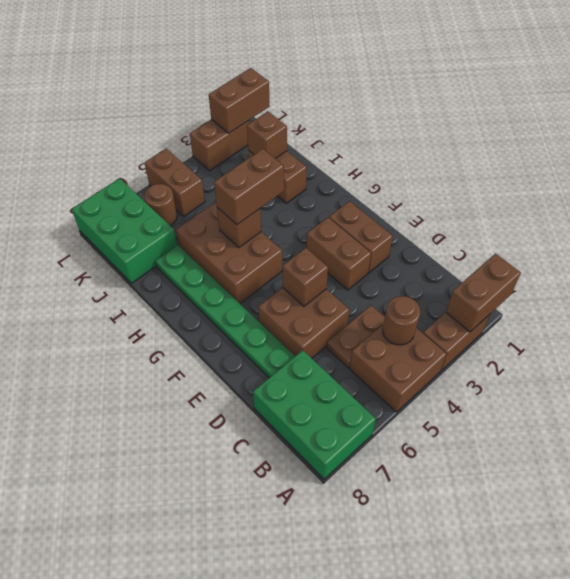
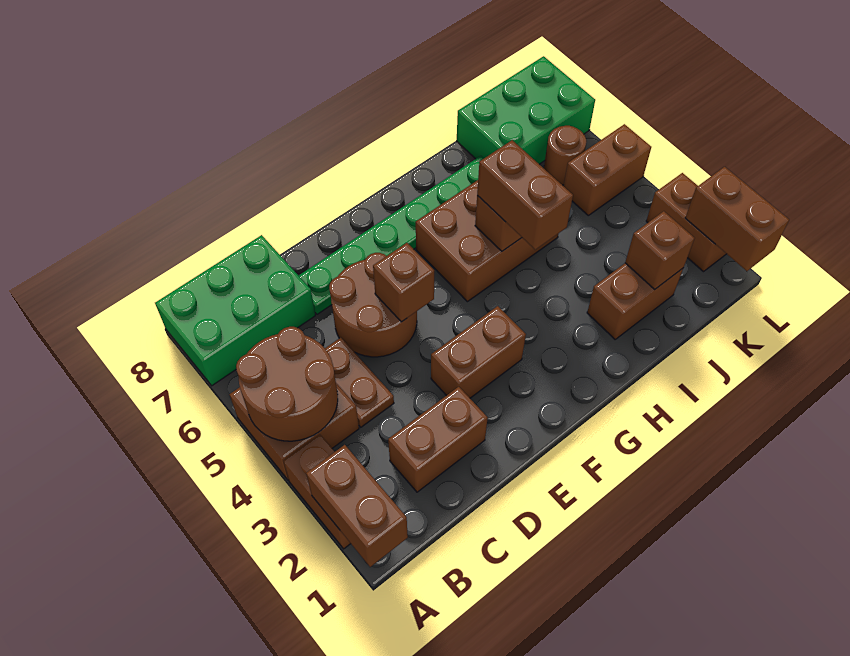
brown 1x1 round brick [383,296,420,345] -> brown 2x2 round brick [236,327,338,441]
brown 2x2 brick [259,288,349,358] -> brown 2x2 round brick [329,253,417,357]
brown 1x2 brick [329,201,393,273] -> brown 1x2 brick moved to [388,387,488,492]

